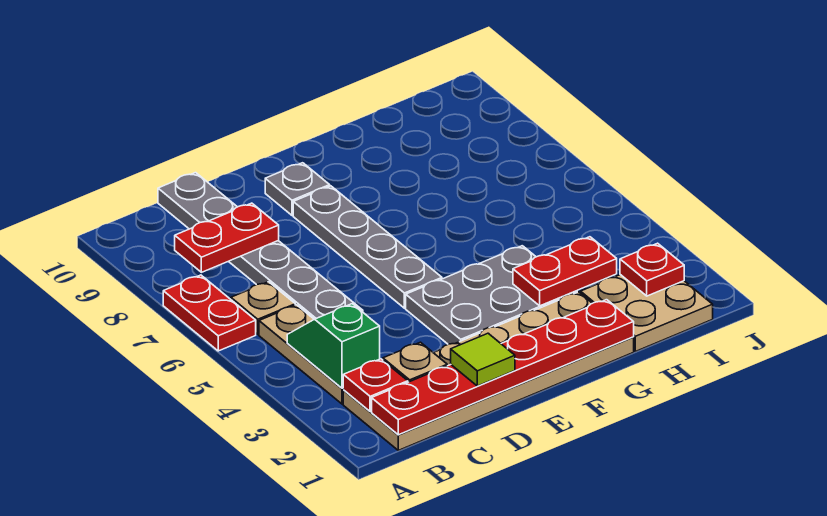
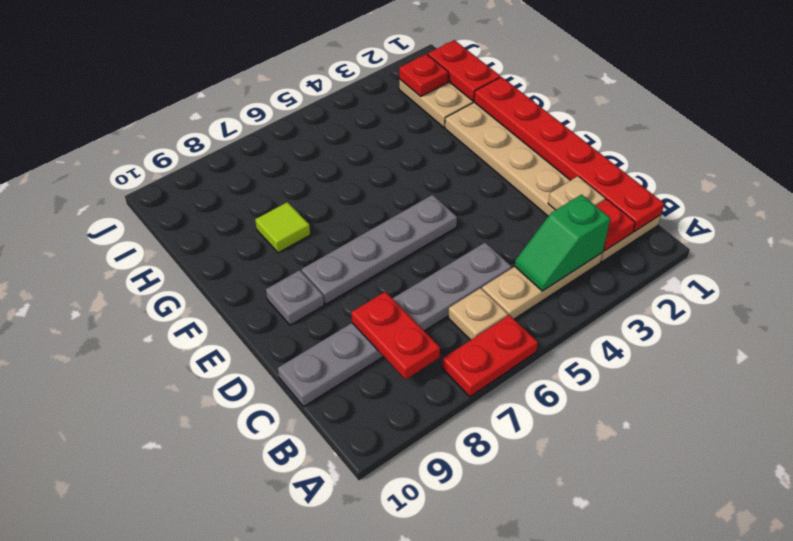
lime 1x1 tile [451,333,515,386] -> lime 1x1 tile moved to [255,202,310,253]
grey 2x3 plate [406,246,577,344] -> none
red 1x2 plate [513,237,617,306] -> red 1x2 plate moved to [428,40,500,101]

